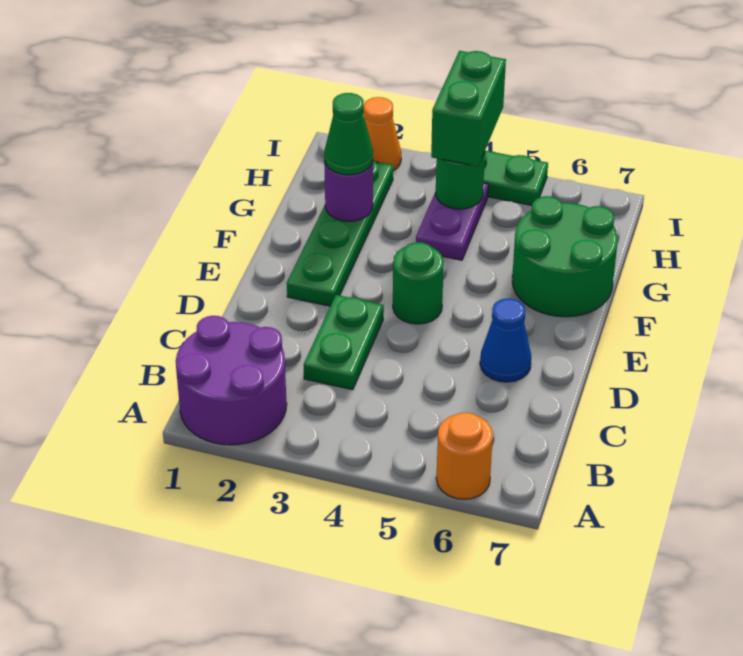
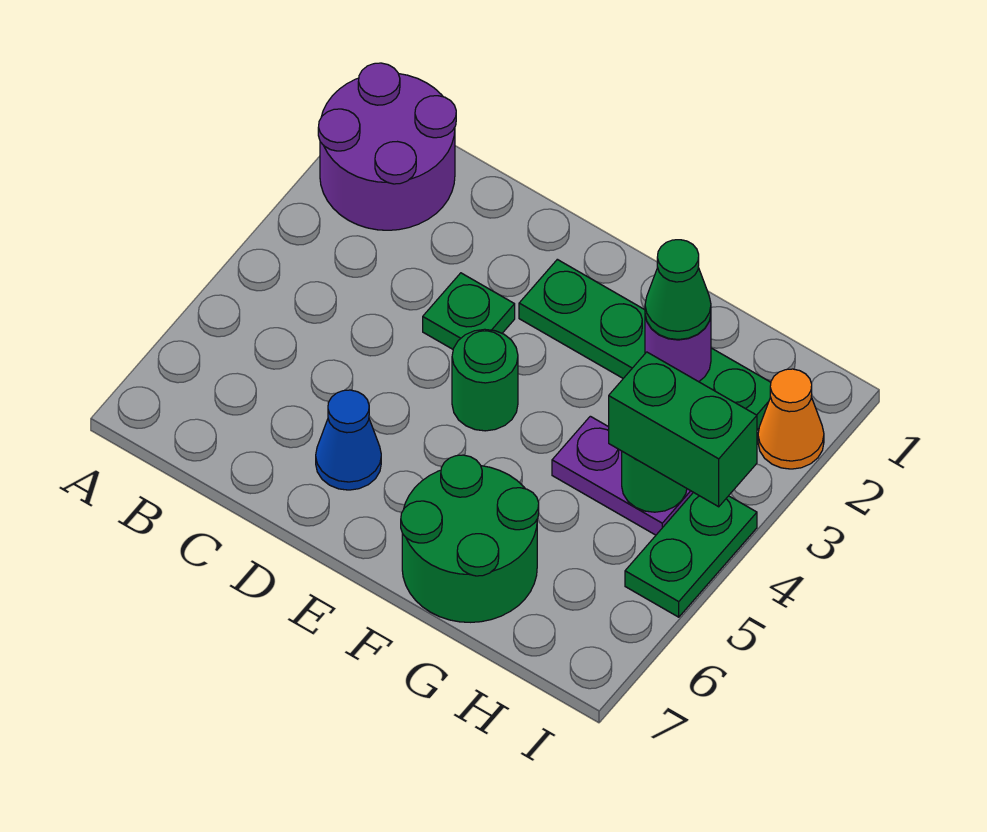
orange 1x1 round brick [436,412,493,499] -> none
green 1x2 plate [304,295,384,390] -> green 1x1 plate [423,273,515,349]

